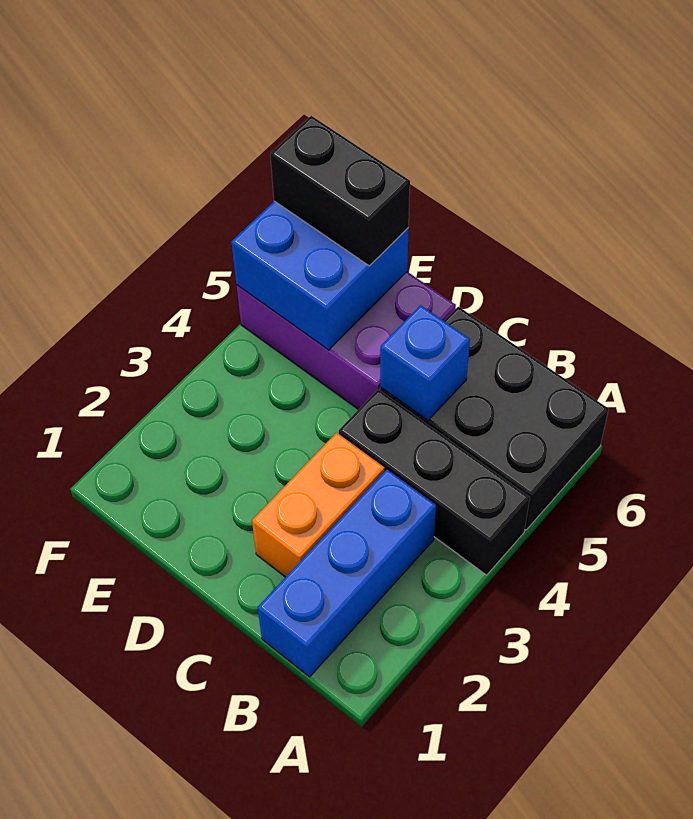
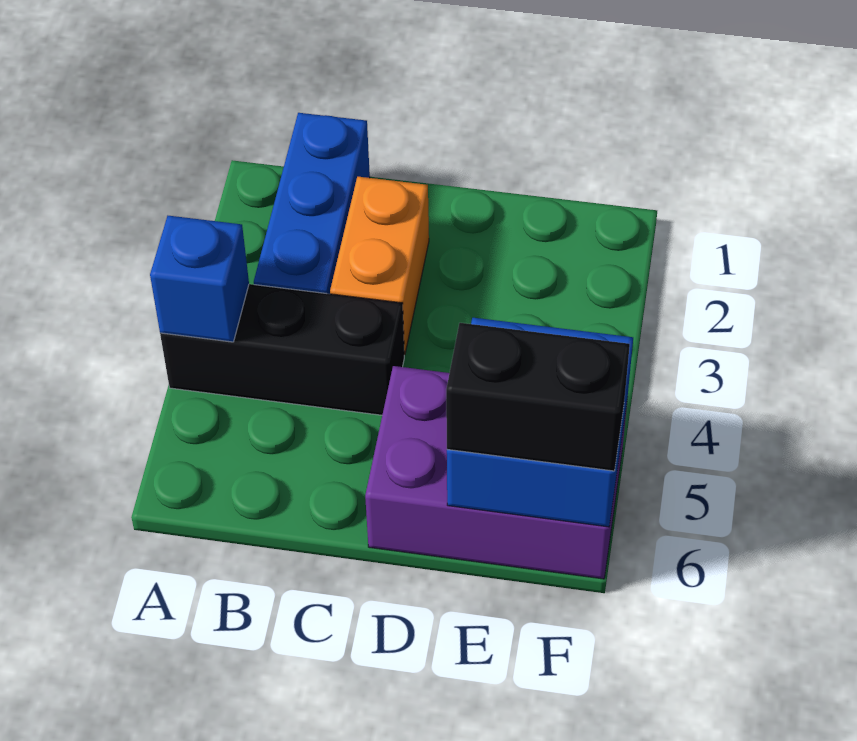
black 2x3 brick [380,307,609,530] -> none
blue 1x1 brick [380,305,470,420] -> blue 1x1 brick moved to [150,216,249,342]

